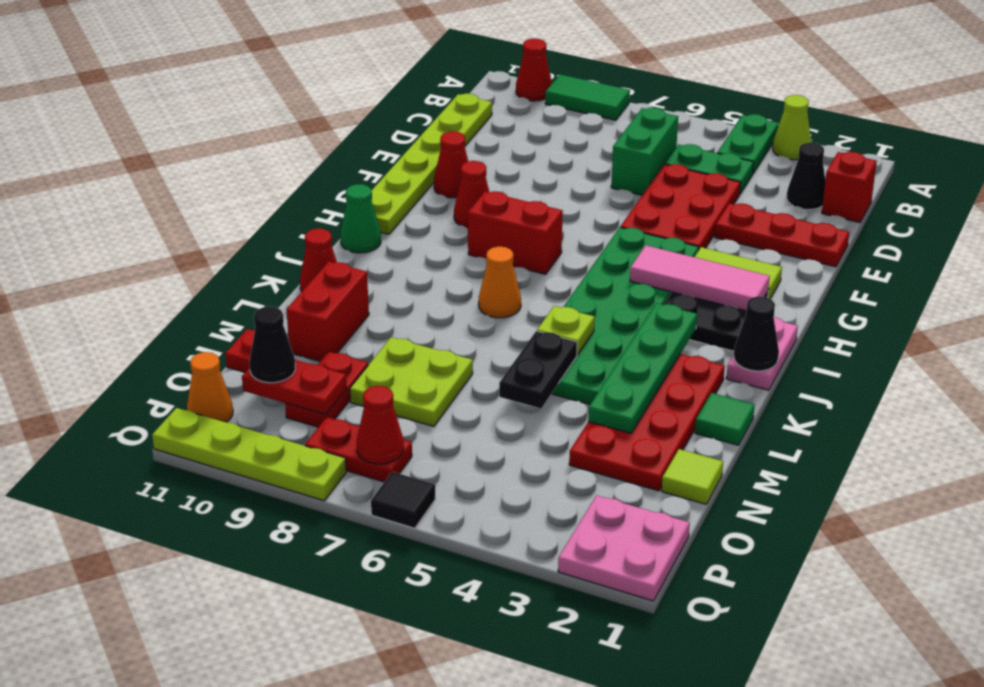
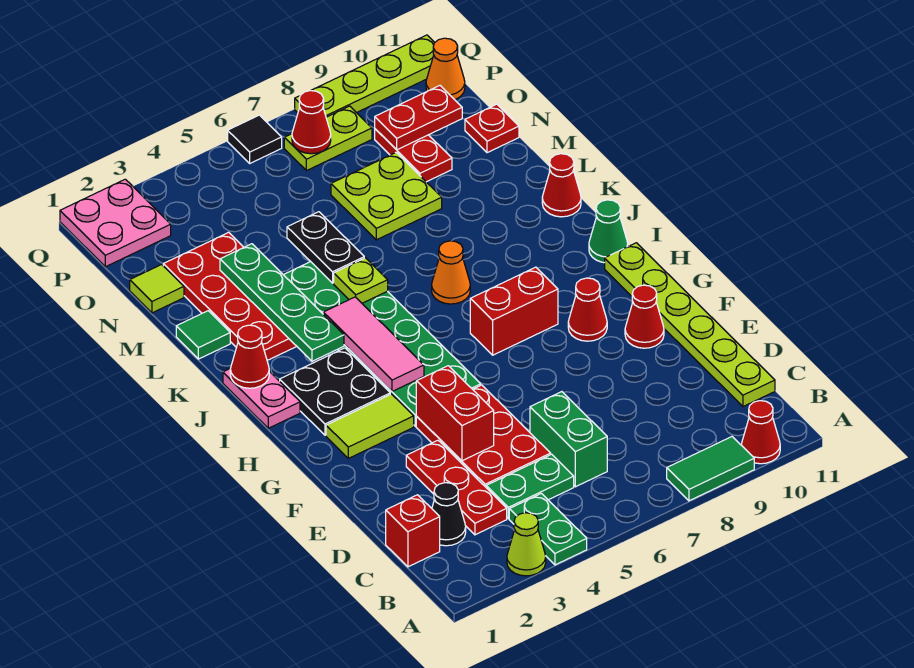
red 1x3 plate [715,203,849,267] -> red 1x3 plate turned to [406,440,507,535]
pink 1x3 tile [630,245,770,311] -> pink 1x3 tile turned to [323,297,424,391]
black 1x1 cone [734,296,779,371] -> red 1x1 cone [230,325,269,388]
red 1x2 brick [286,262,369,361] -> red 1x2 brick moved to [416,366,494,461]
black 1x1 cone [250,306,295,383] -> none
red 1x2 plate [305,417,412,482] -> lime 1x2 plate [284,106,372,171]

